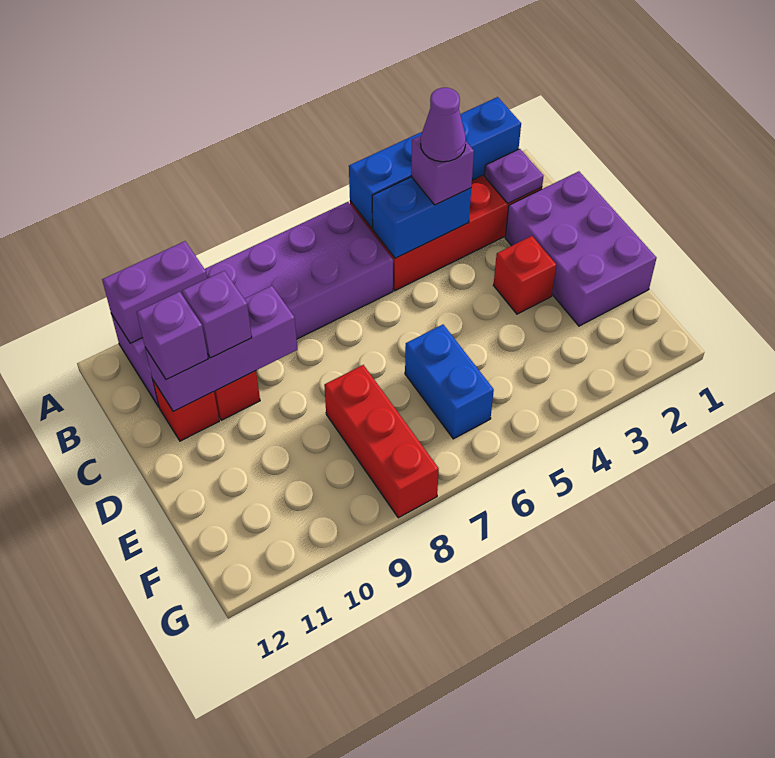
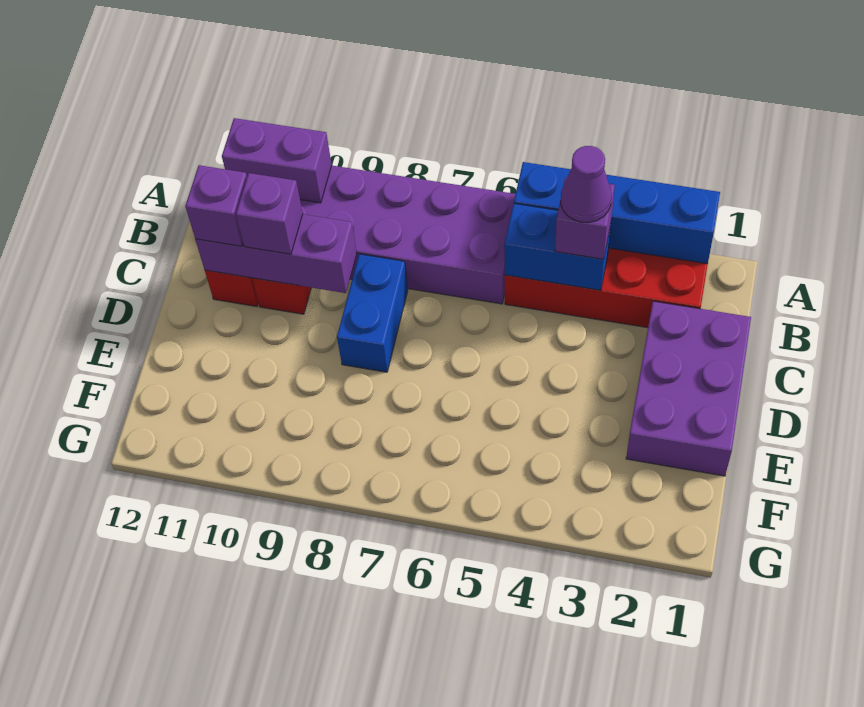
purple 1x1 plate [484,149,544,203] -> none
red 1x1 brick [493,236,556,314] -> none
blue 1x2 brick [405,325,494,439] -> blue 1x2 brick moved to [337,254,408,372]
red 1x3 brick [324,365,439,518] -> none

